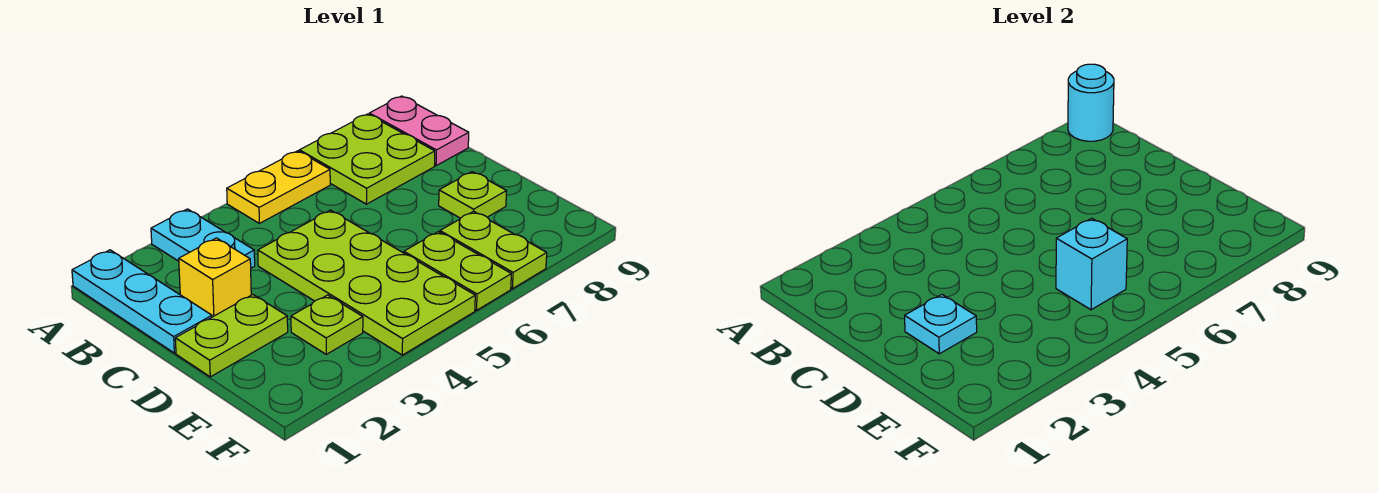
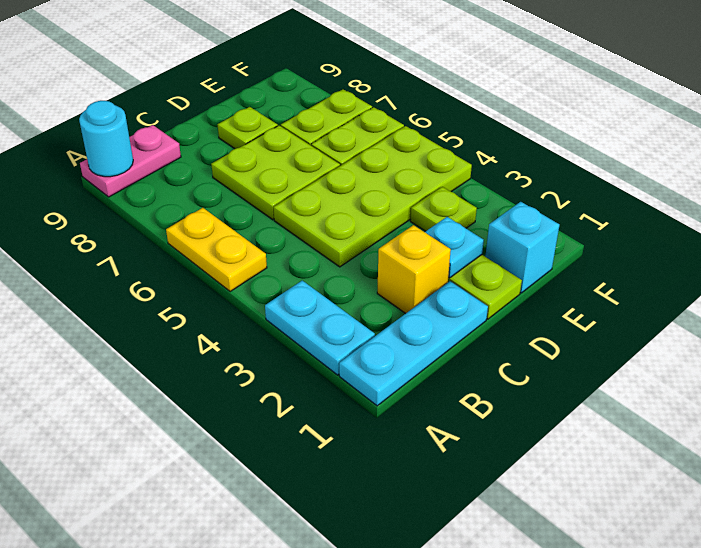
cyan 1x2 plate [151,209,255,268] -> cyan 1x2 plate turned to [265,281,375,375]
lime 2x2 plate [299,114,435,204] -> lime 2x2 plate moved to [211,126,340,220]
cyan 1x1 brick [1056,218,1127,310] -> cyan 1x1 brick moved to [485,202,559,293]

